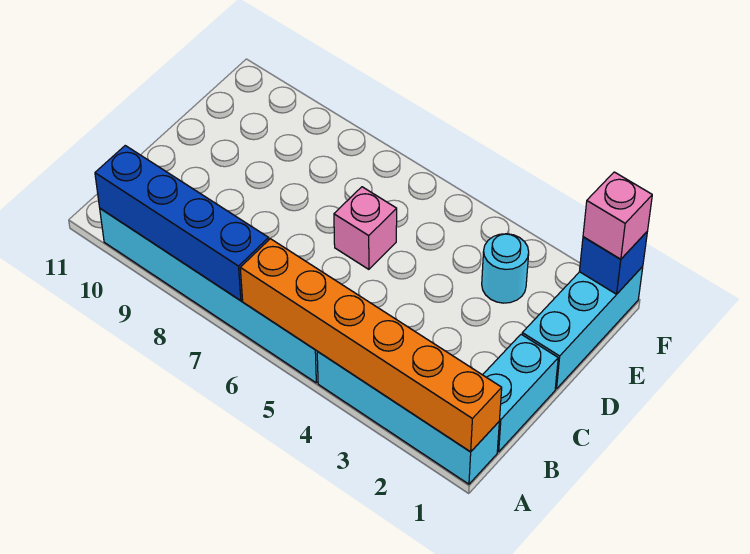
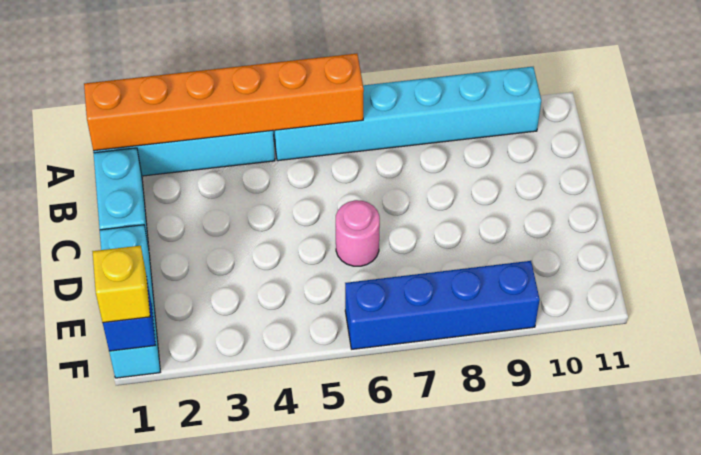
blue 1x4 brick [95,146,269,301] -> blue 1x4 brick moved to [345,261,540,349]
pink 1x1 brick [334,187,397,269] -> pink 1x1 round brick [336,200,380,266]
cyan 1x1 round brick [482,234,529,303] -> none
pink 1x1 brick [583,172,652,259] -> yellow 1x1 brick [92,246,150,323]

